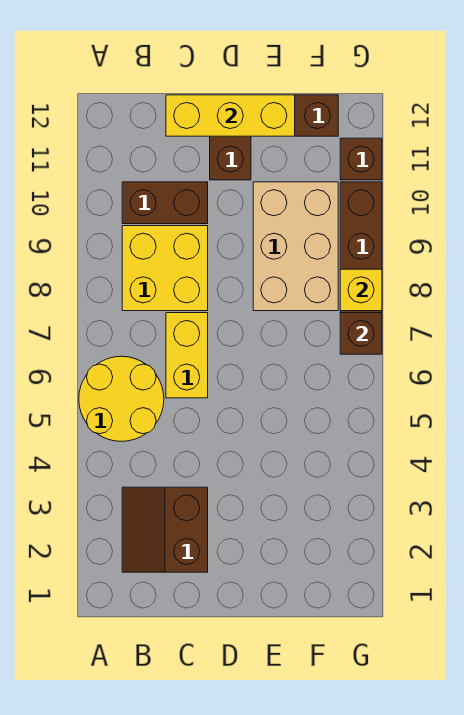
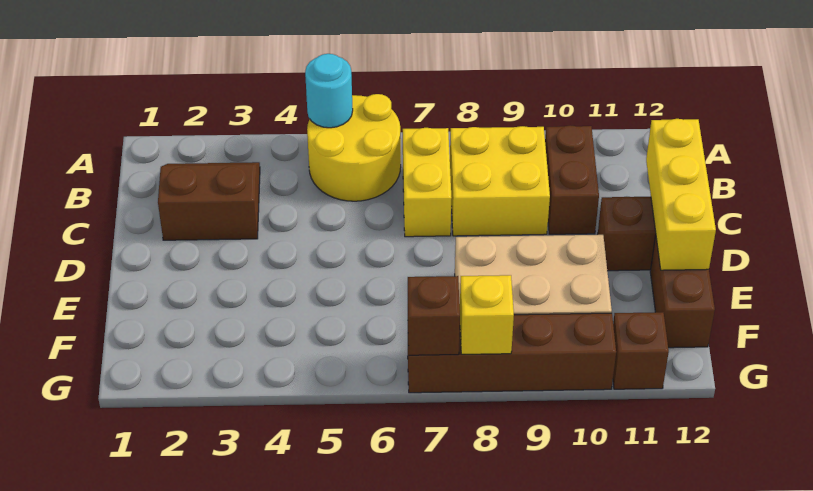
none -> cyan 1x1 round brick [305,54,353,128]
yellow 1x2 brick [166,313,208,398] -> yellow 1x2 brick turned to [403,128,452,237]

